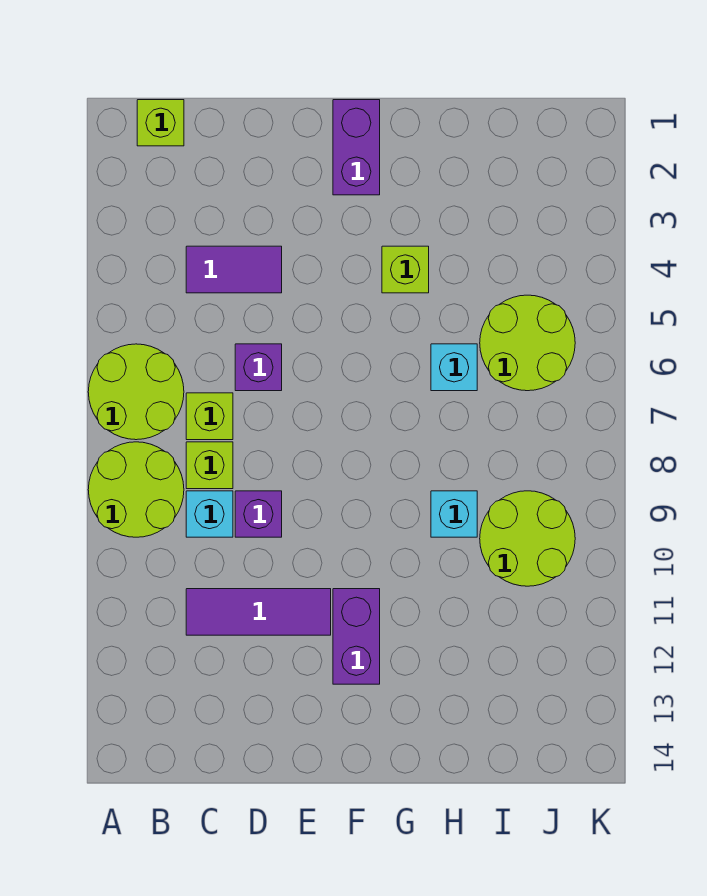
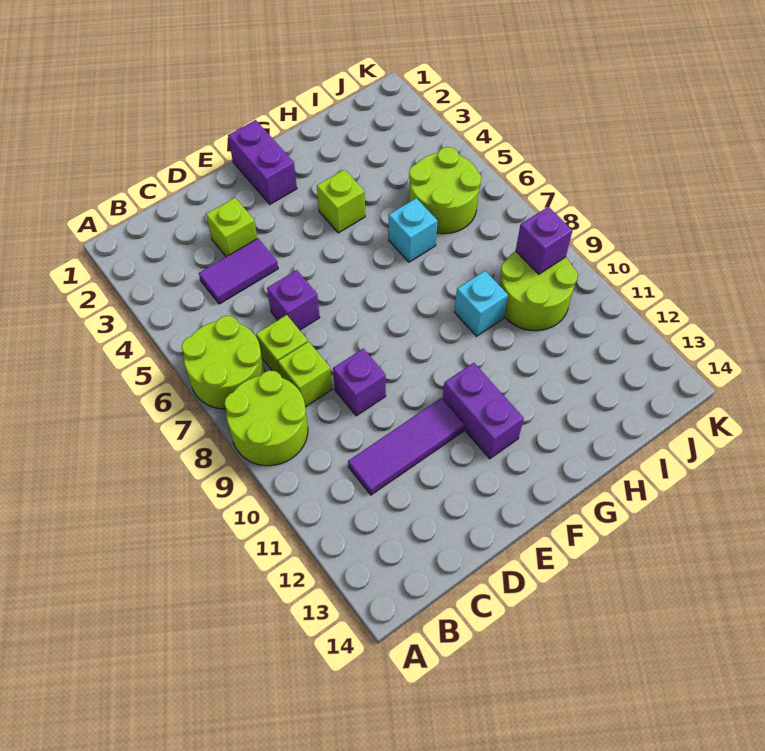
lime 1x1 brick [137,100,184,146] -> lime 1x1 brick moved to [206,198,257,257]
cyan 1x1 brick [186,491,233,537] -> none
none -> purple 1x1 brick [516,207,572,274]

